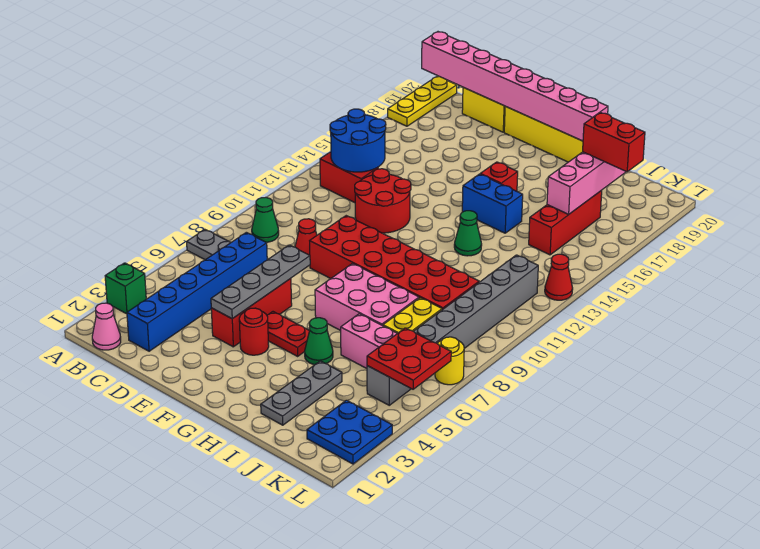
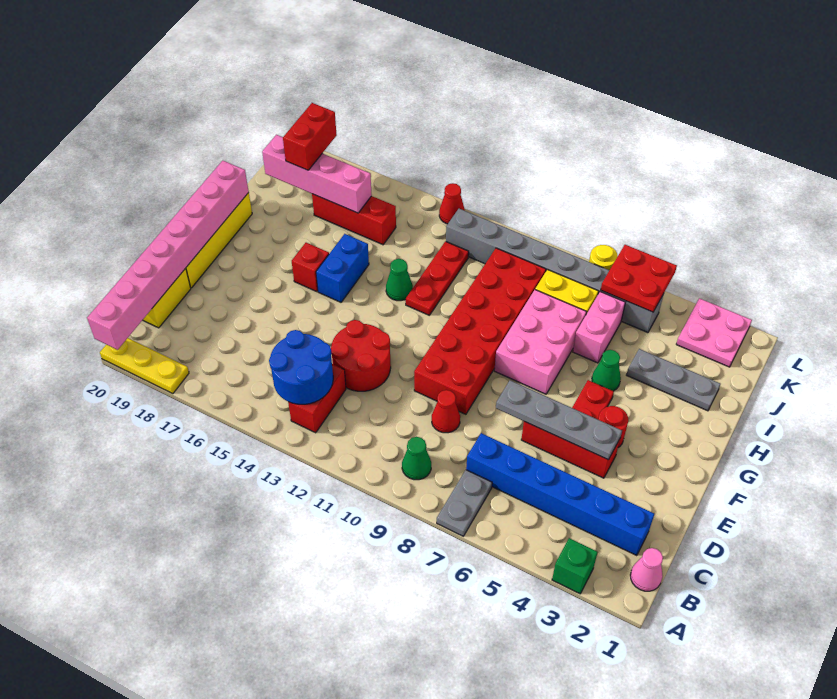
none -> red 1x3 plate [406,242,469,315]
blue 2x2 plate [307,400,392,464] -> pink 2x2 plate [676,298,752,367]

